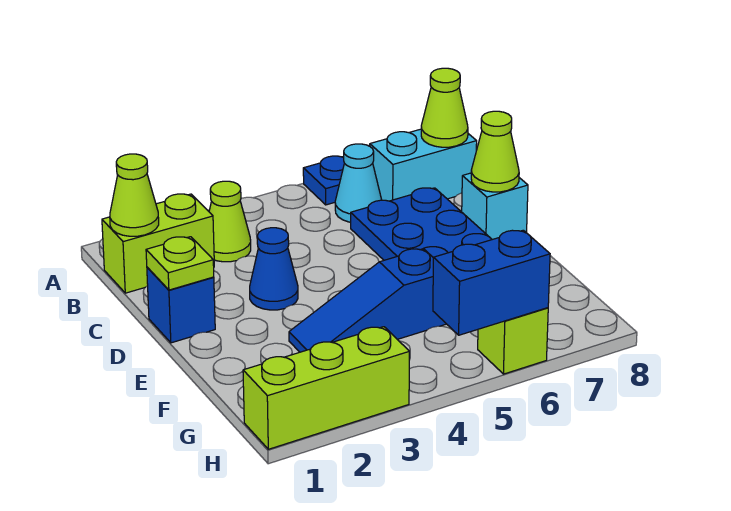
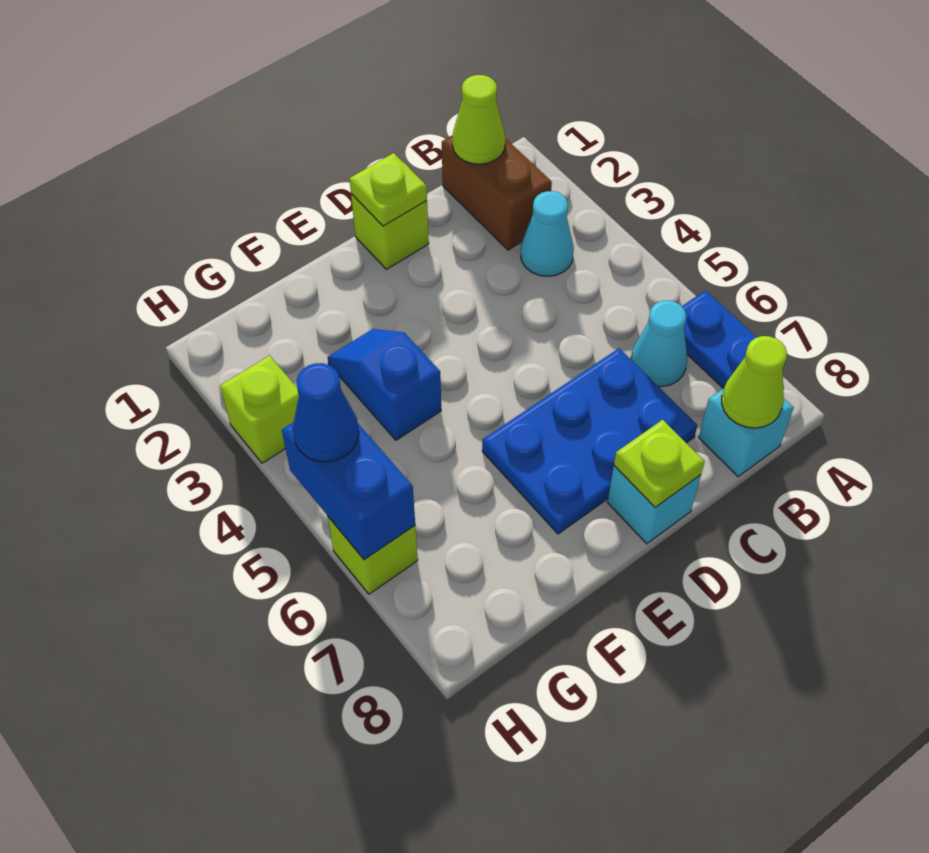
lime 1x2 brick [102,194,214,293] -> brown 1x2 brick [442,136,552,250]
lime 1x1 cone [209,181,251,262] -> cyan 1x1 cone [521,191,574,276]
cyan 1x2 brick [370,129,477,201] -> cyan 1x1 brick [699,388,794,477]
blue 1x1 brick [147,267,215,343] -> lime 1x1 brick [351,194,429,269]
blue 1x1 cone [250,228,298,310] -> blue 1x1 cone moved to [293,363,359,462]
lime 1x1 cone [471,111,519,192] -> lime 1x1 plate [614,420,705,507]
blue 1x3 slope [289,249,446,352] -> blue 1x2 slope [328,329,441,440]
lime 1x3 brick [243,327,409,449] -> lime 1x1 brick [220,356,299,463]

